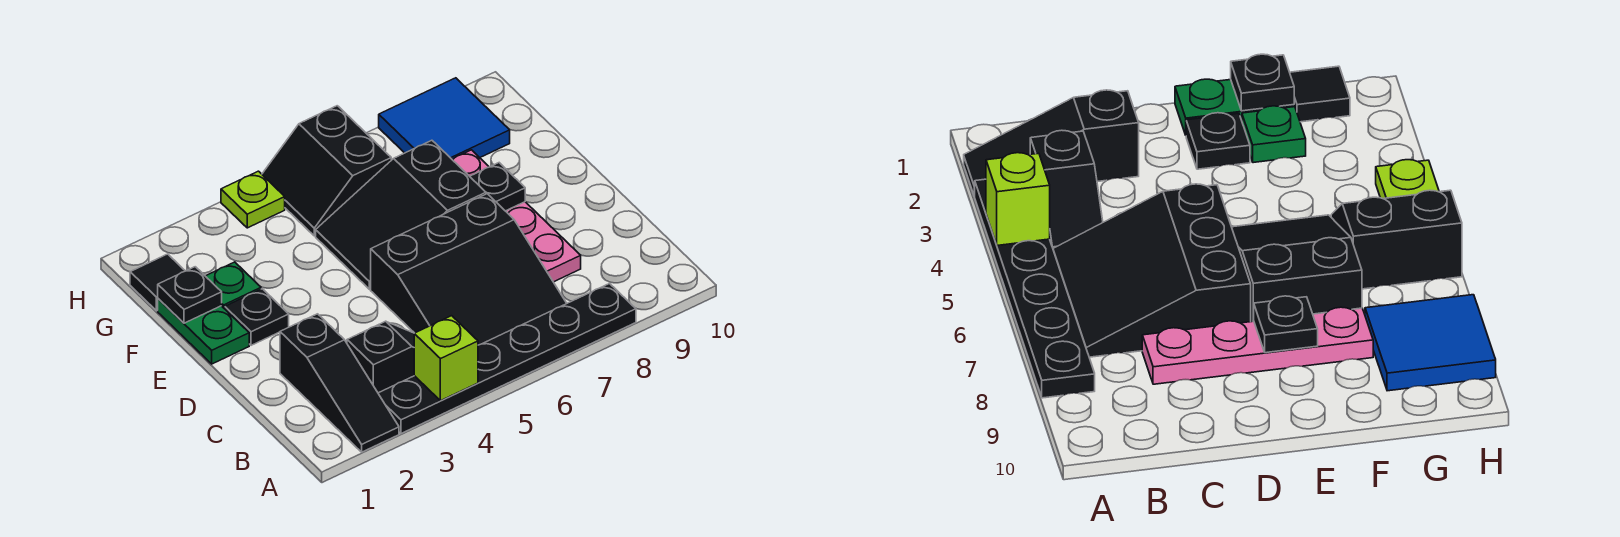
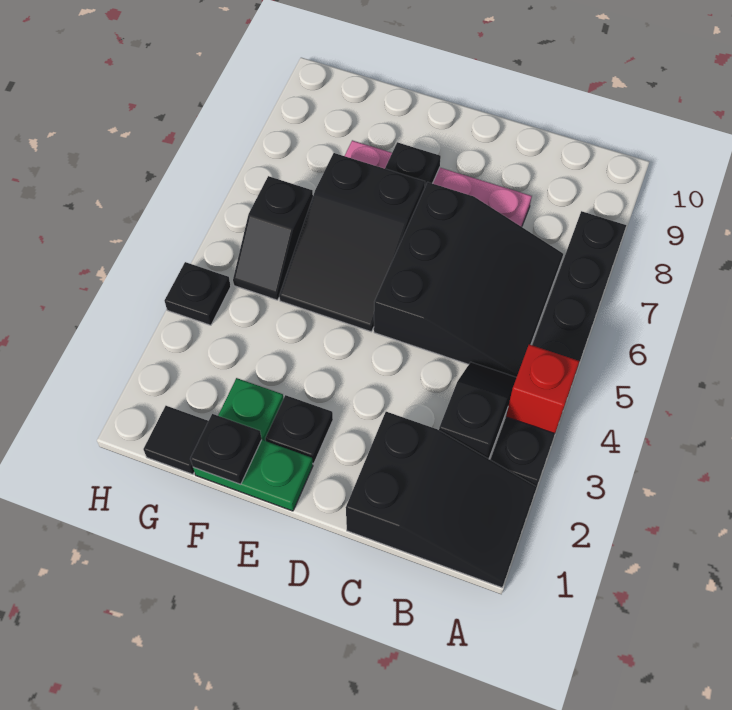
black 1x3 slope [280,314,399,452] -> black 2x3 slope [346,412,537,588]
lime 1x1 brick [414,316,478,401] -> red 1x1 brick [506,345,579,434]
black 2x2 slope [262,106,391,236] -> black 1x2 slope [233,176,313,300]
blue 2x2 tile [379,78,510,159] -> none
lime 1x1 plate [221,171,285,228] -> black 1x1 plate [165,262,231,325]

